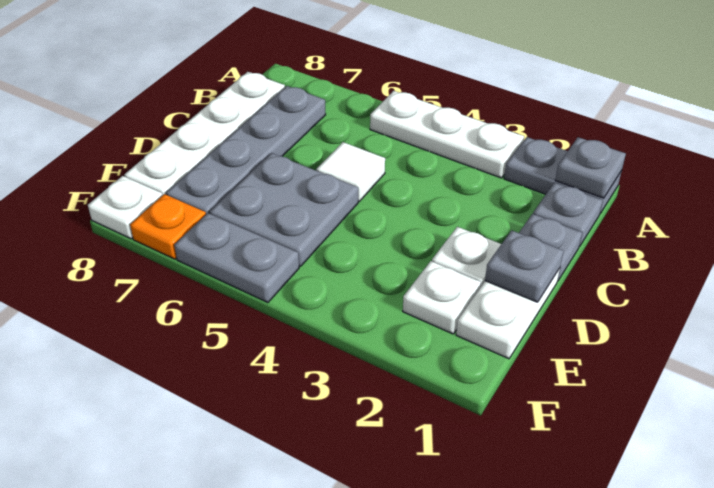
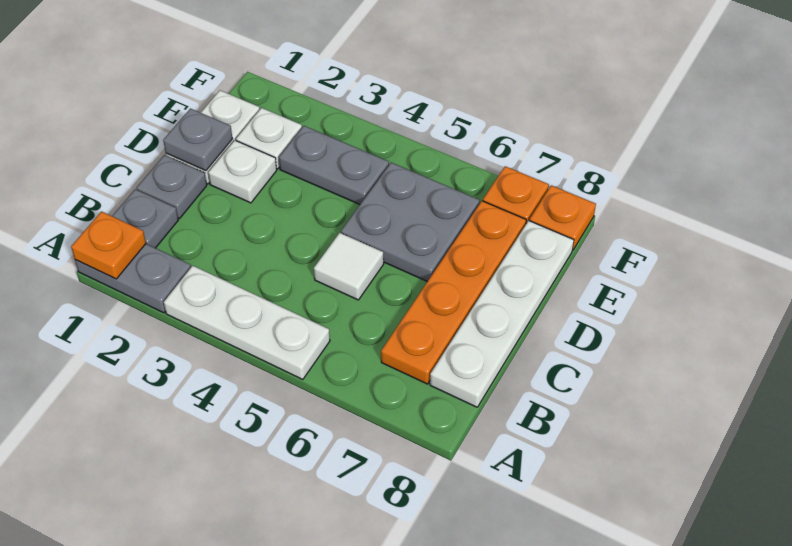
grey 1x1 plate [555,137,626,198] -> orange 1x1 plate [71,212,146,279]
grey 1x4 plate [166,86,326,214] -> orange 1x4 plate [381,201,526,384]
grey 1x2 plate [174,213,299,302] -> grey 1x2 plate moved to [279,126,389,204]
white 1x1 plate [88,176,163,239] -> orange 1x1 plate [529,185,596,250]

